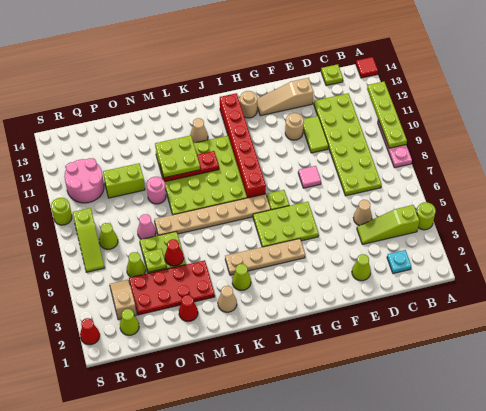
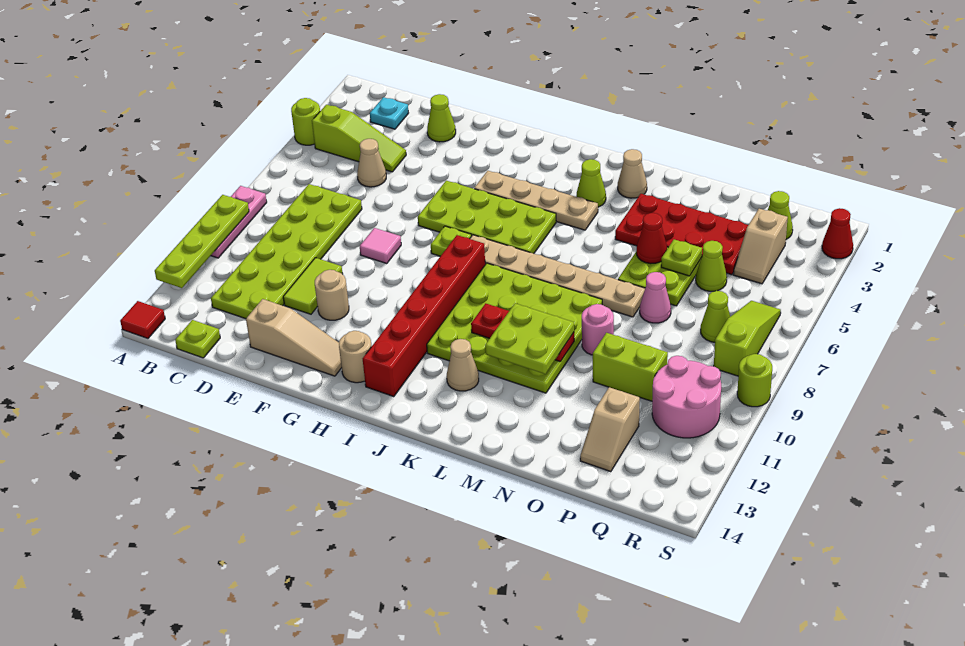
lime 2x3 plate [253,202,319,247] -> lime 2x4 plate [418,181,556,254]
red 1x1 cone [179,295,198,322] -> none
none -> tan 1x2 slope [580,387,640,472]

